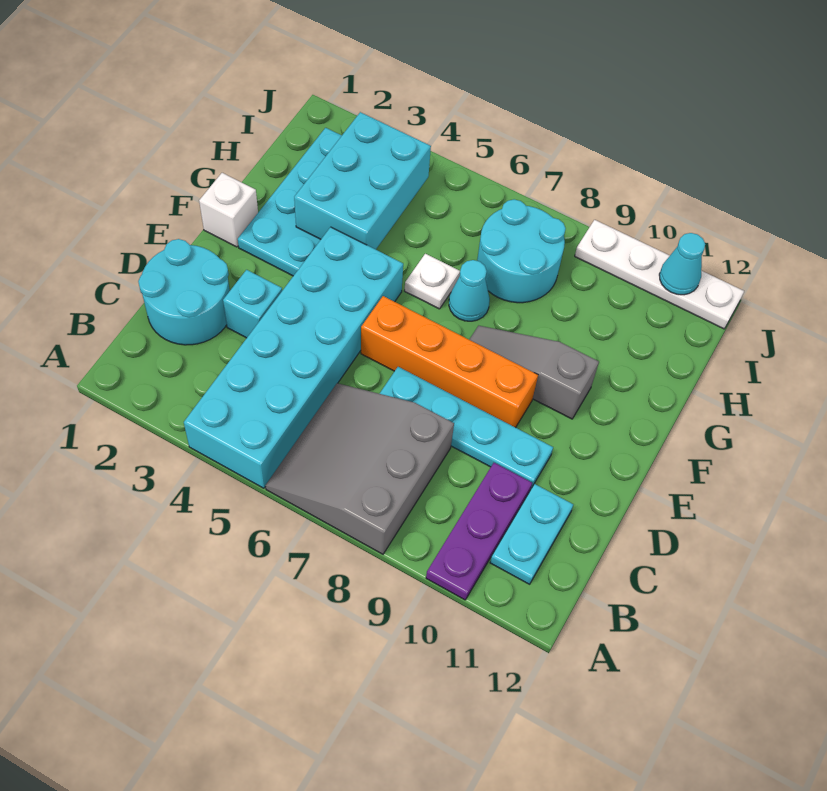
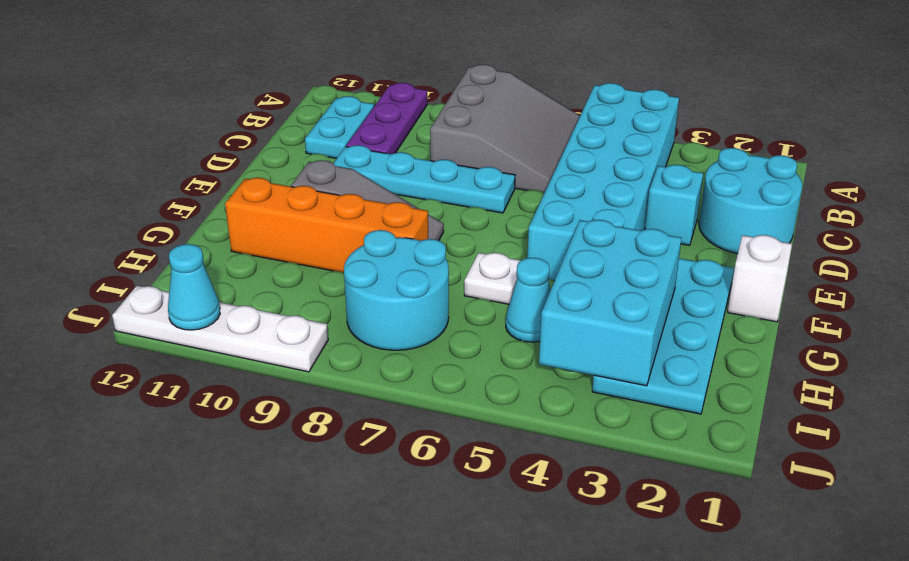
orange 1x4 brick [361,296,538,428] -> orange 1x4 brick moved to [225,178,428,273]
cyan 1x1 cone [449,260,490,321] -> cyan 1x1 cone moved to [506,258,550,342]

